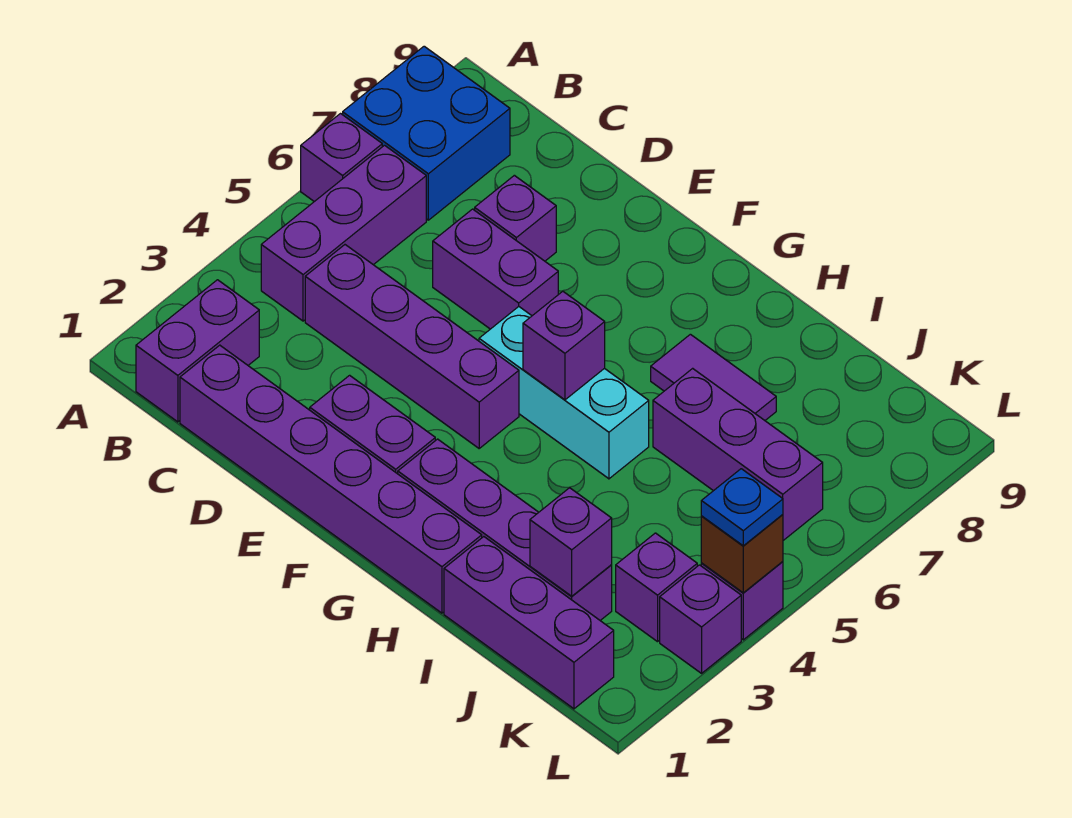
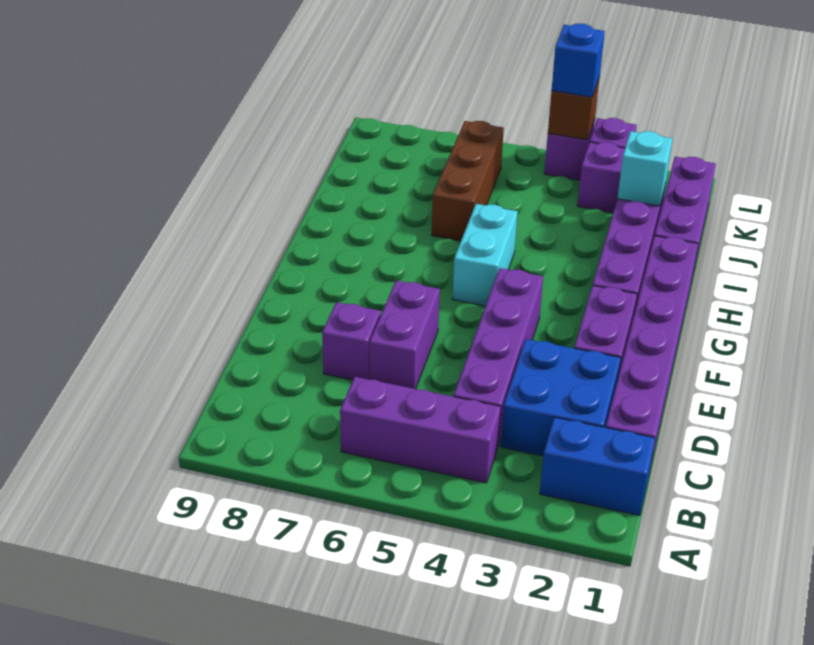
purple 1x1 brick [301,114,382,202] -> none
blue 2x2 brick [343,46,510,220] -> blue 2x2 brick moved to [501,339,621,456]
purple 1x2 brick [136,280,259,422] -> blue 1x2 brick [540,417,655,516]
cyan 1x3 brick [479,307,649,479] -> cyan 1x2 brick [453,204,518,306]
purple 1x1 brick [523,291,605,400] -> none
purple 1x2 tile [651,334,776,420] -> none
purple 1x3 brick [653,368,823,540] -> brown 1x3 brick [432,121,504,241]
purple 1x1 brick [530,488,612,596] -> cyan 1x1 brick [617,131,672,206]
blue 1x1 plate [701,469,783,546] -> blue 1x1 brick [552,24,605,97]

